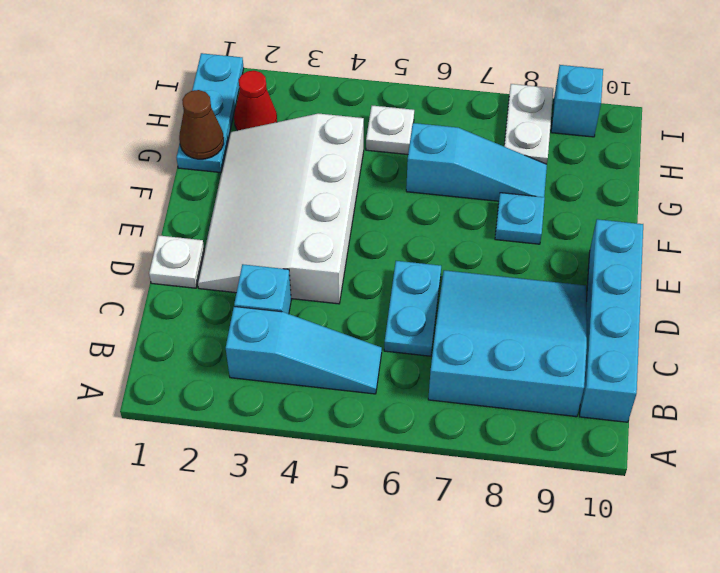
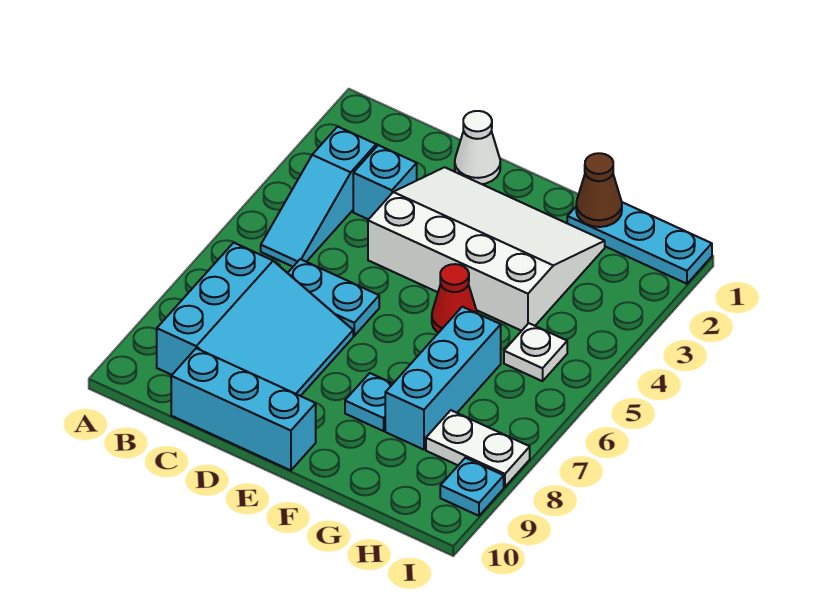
cyan 1x4 brick [580,219,643,422] -> cyan 1x3 brick [171,348,316,470]
white 1x1 plate [149,235,204,288] -> white 1x1 cone [455,111,500,184]
cyan 1x3 slope [406,123,547,201] -> cyan 1x3 brick [385,307,501,450]
red 1x1 cone [234,71,277,131] -> red 1x1 cone moved to [432,264,477,333]
cyan 1x1 brick [551,65,603,137] -> cyan 1x1 plate [440,458,504,516]

